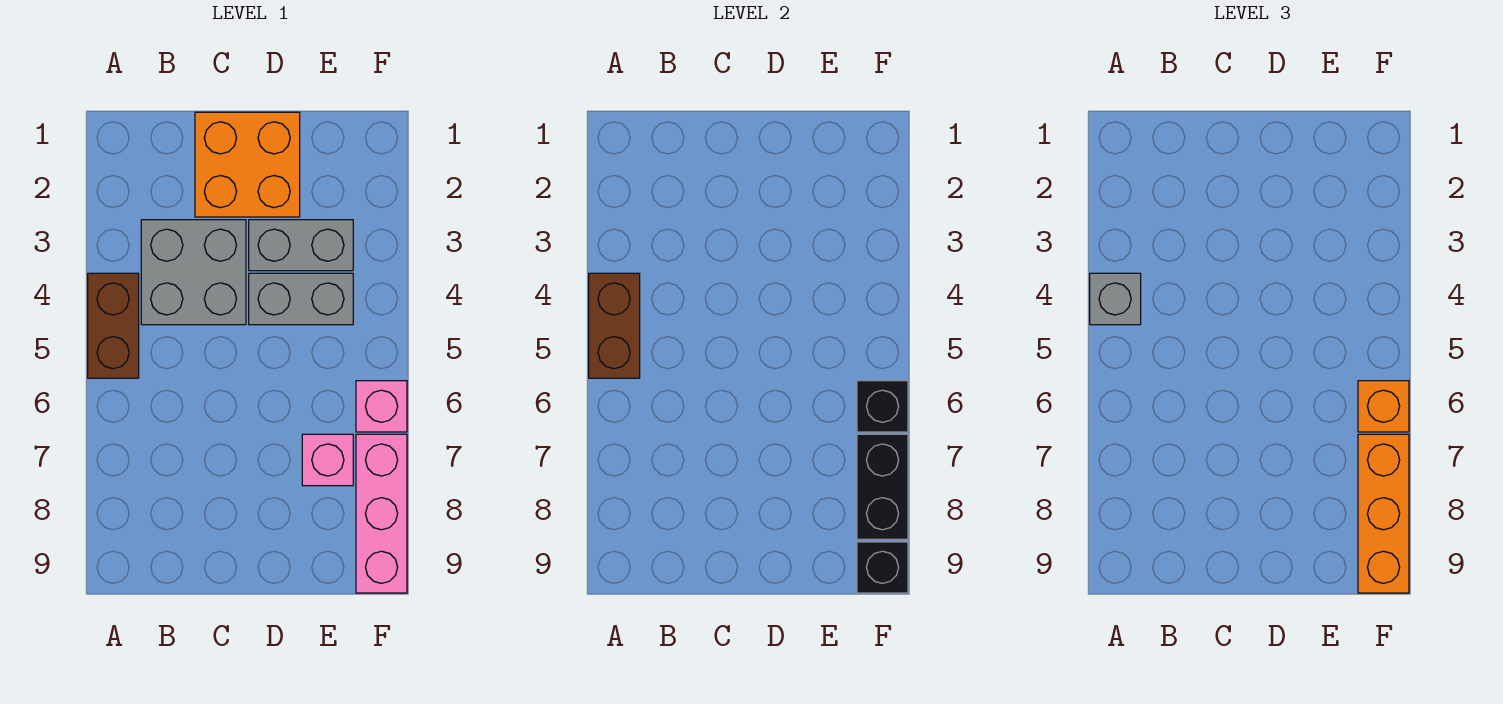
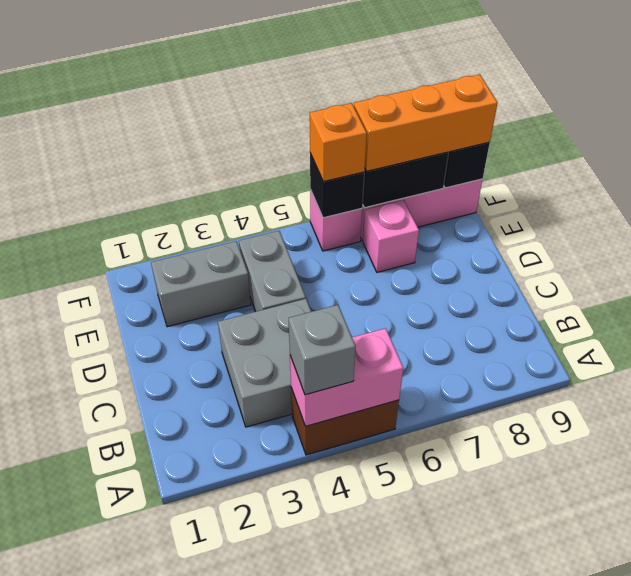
brown 1x2 brick [589,273,640,378] -> pink 1x2 brick [290,328,403,426]
orange 2x2 brick [195,112,300,217] -> none
grey 1x2 brick [249,220,353,271] -> grey 1x2 brick turned to [151,241,251,327]

